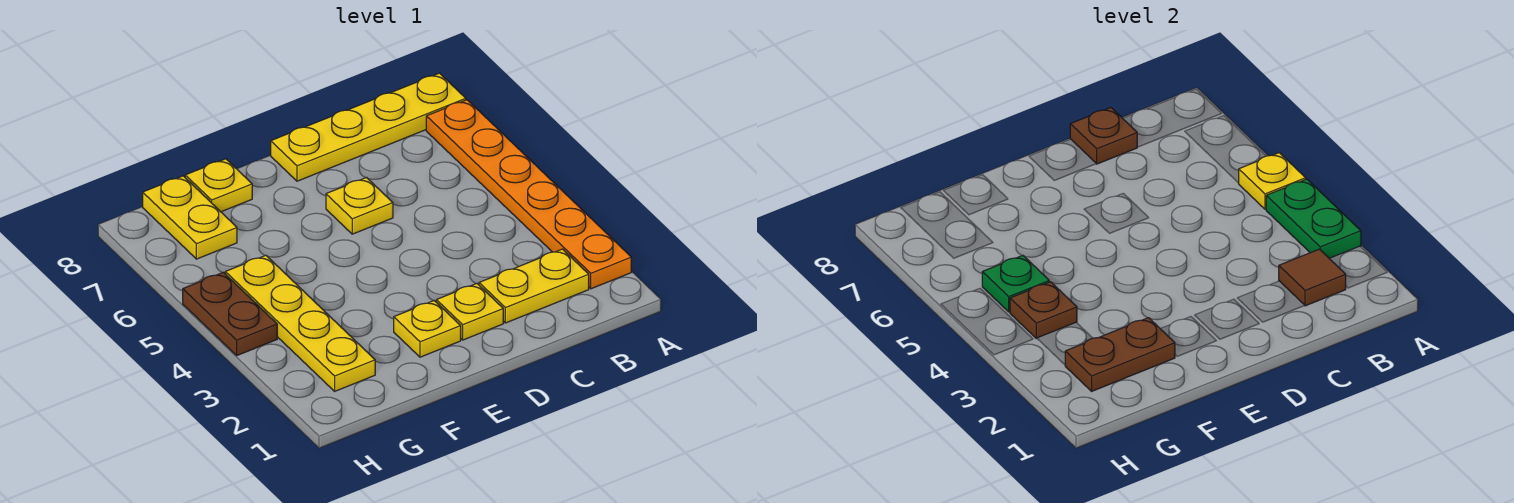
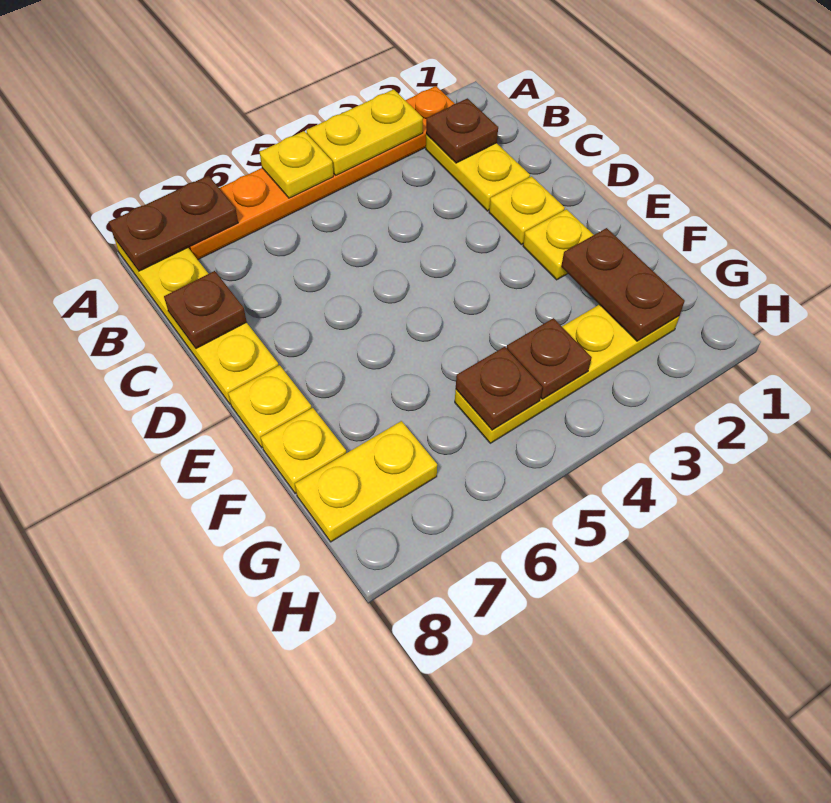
green 1x2 plate [1266,179,1361,258] -> yellow 1x2 plate [306,89,423,175]
brown 1x1 tile [1279,249,1346,306] -> brown 1x1 plate [426,98,498,163]
yellow 1x1 plate [326,178,393,234] -> yellow 1x1 plate moved to [228,365,312,448]
green 1x1 plate [982,255,1049,312] -> brown 1x1 plate [456,347,542,430]
brown 1x2 plate [183,272,277,355] -> brown 1x2 plate moved to [109,176,238,271]

